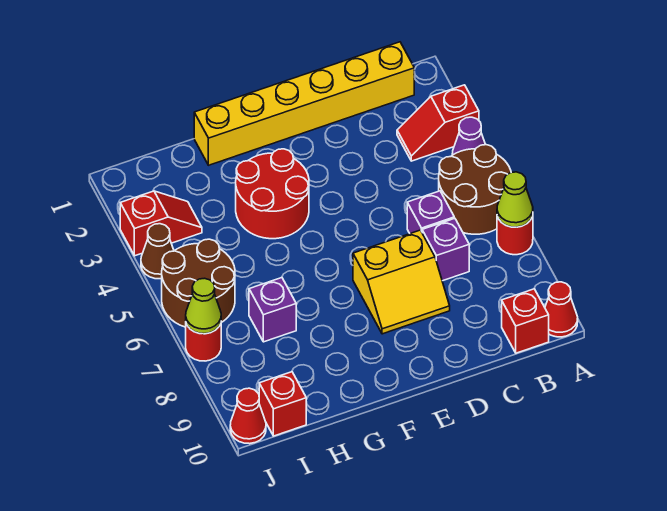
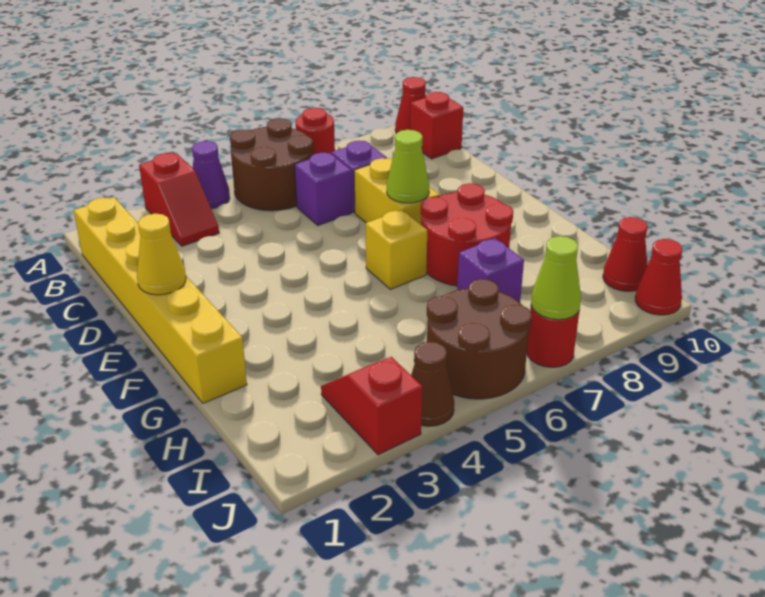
lime 1x1 cone [497,172,533,227] -> lime 1x1 cone moved to [387,130,429,203]
none -> yellow 1x1 cone [137,214,186,295]
red 2x2 round brick [236,149,309,239] -> red 2x2 round brick moved to [421,183,513,286]
none -> yellow 1x1 brick [366,210,427,289]
red 1x1 brick [259,372,306,436] -> red 1x1 cone [603,217,648,291]

